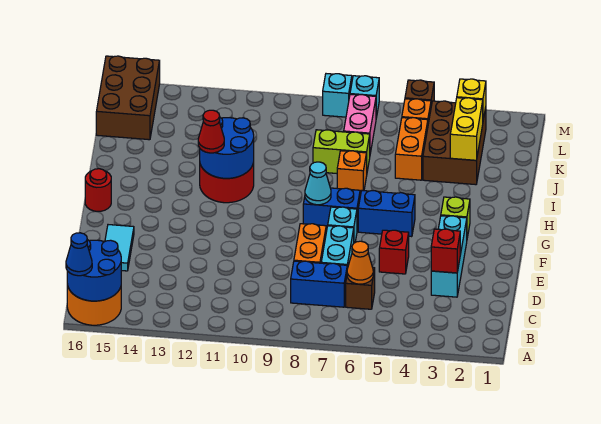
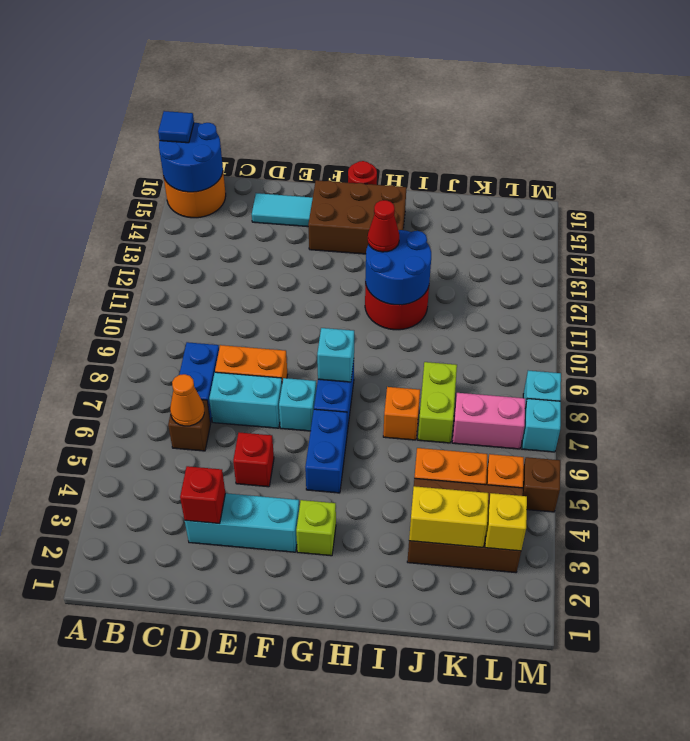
blue 1x1 cone [66,233,92,276] -> blue 1x1 tile [158,111,194,143]
cyan 1x1 cone [305,162,331,205] -> cyan 1x1 brick [317,328,354,382]
brown 2x3 brick [96,56,160,140] -> brown 2x3 brick moved to [308,180,406,254]

